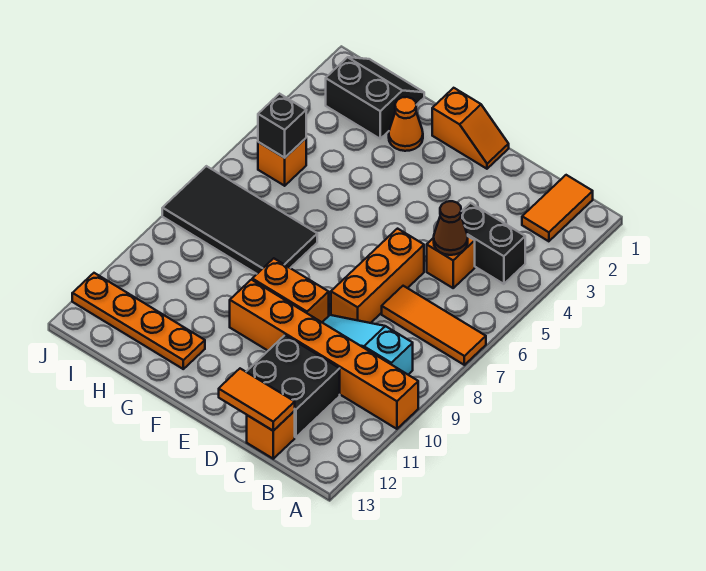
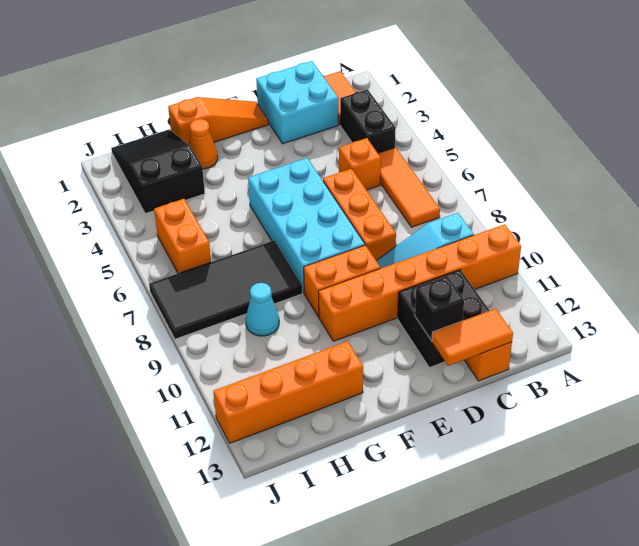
orange 1x3 tile [382,286,486,365] -> orange 1x3 tile turned to [378,147,440,227]
black 1x2 brick [461,203,525,284] -> black 1x2 brick turned to [340,89,396,153]
none -> cyan 2x2 brick [256,61,338,144]
brown 1x1 cone [434,201,468,255] -> none
orange 1x2 slope [432,88,509,169] -> orange 1x3 slope [168,97,268,144]
none -> cyan 2x4 brick [248,158,365,293]
orange 1x4 plate [72,273,205,369] -> orange 1x4 brick [213,341,363,443]
black 2x2 slope [326,57,424,139] -> black 2x3 slope [111,130,205,214]
none -> cyan 1x1 cone [246,283,279,336]
orange 1x1 brick [258,138,306,186] -> orange 1x2 brick [154,199,211,273]
black 1x1 brick [258,94,306,158] -> black 1x1 brick moved to [415,276,464,340]

